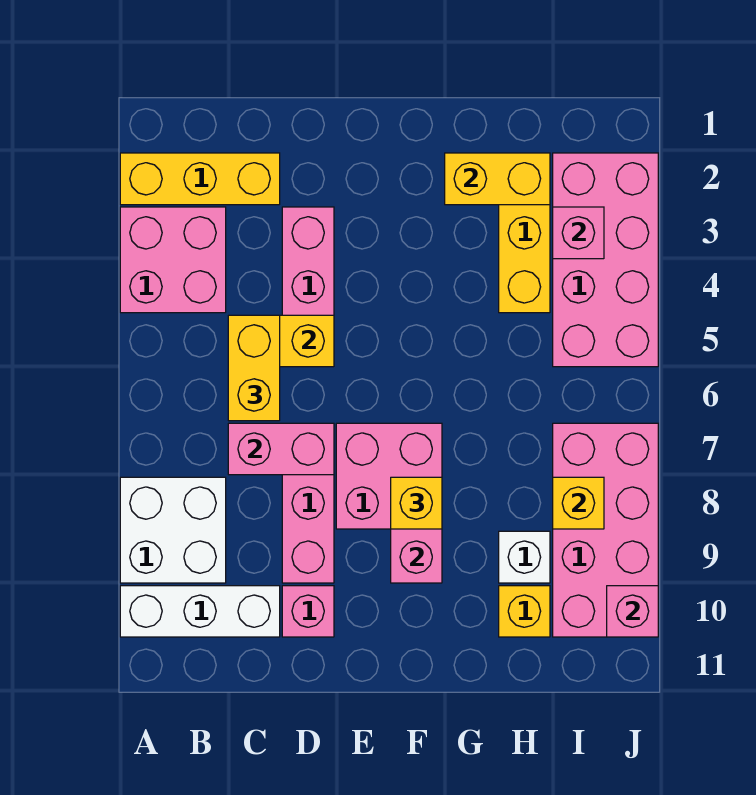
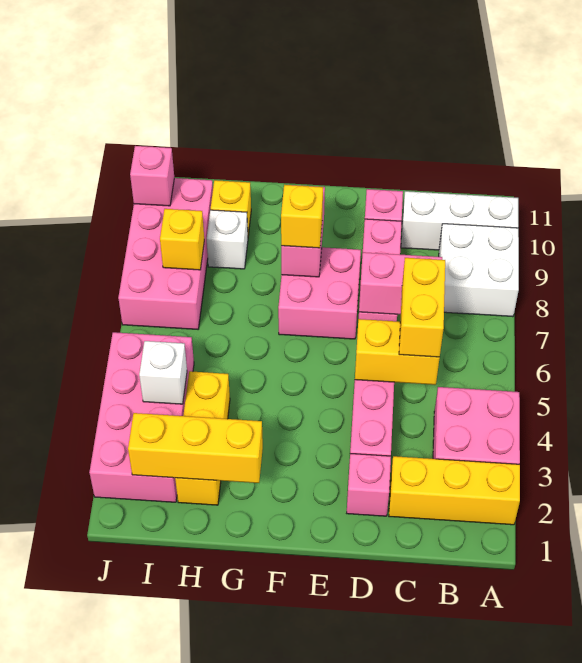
yellow 1x2 brick [445,153,550,205] -> yellow 1x3 brick [128,413,263,483]
pink 1x1 brick [553,207,604,259] -> pink 1x1 brick moved to [347,454,391,516]
none -> white 1x1 brick [139,341,187,404]

